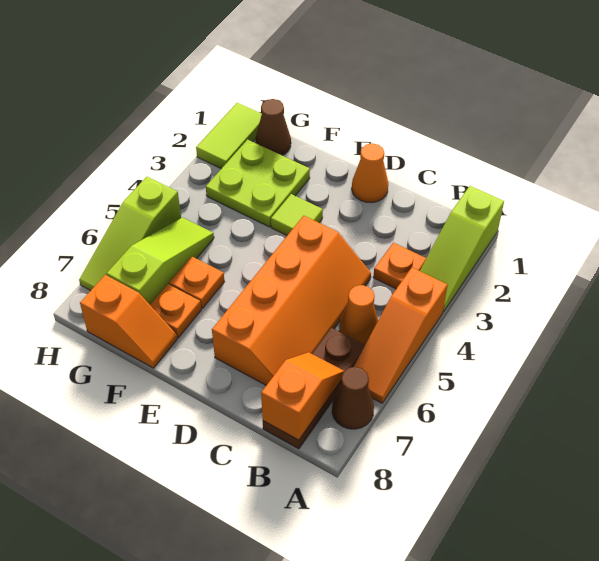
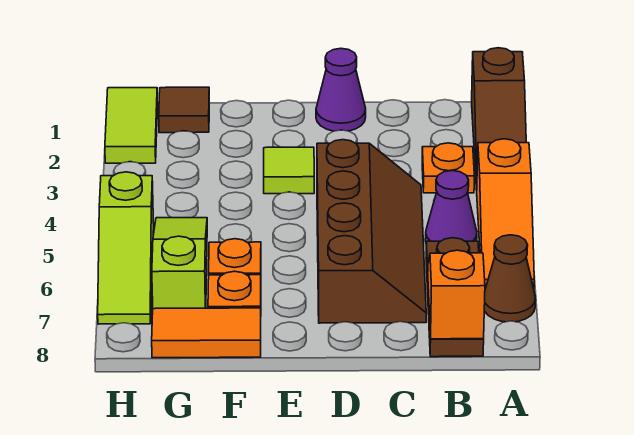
lime 1x3 slope [420,186,504,312] -> brown 1x3 slope [472,48,526,190]
orange 1x1 cone [339,285,378,344] -> purple 1x1 cone [425,171,477,242]
orange 2x4 slope [212,216,371,385] -> brown 2x4 slope [317,140,426,323]
orange 1x1 cone [352,143,388,203] -> purple 1x1 cone [316,48,366,131]
lime 2x2 plate [206,140,310,227] -> none
orange 1x2 slope [80,275,177,368] -> orange 1x2 tile [152,308,261,358]
brown 1x1 cone [256,99,291,155] -> brown 1x1 tile [159,87,209,133]

